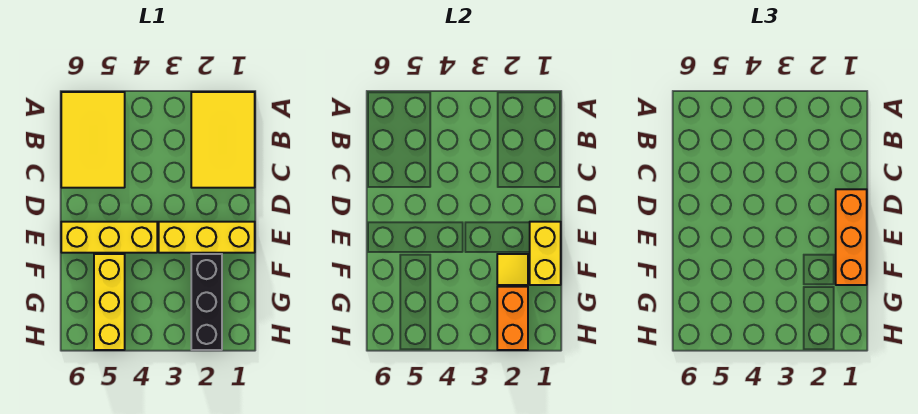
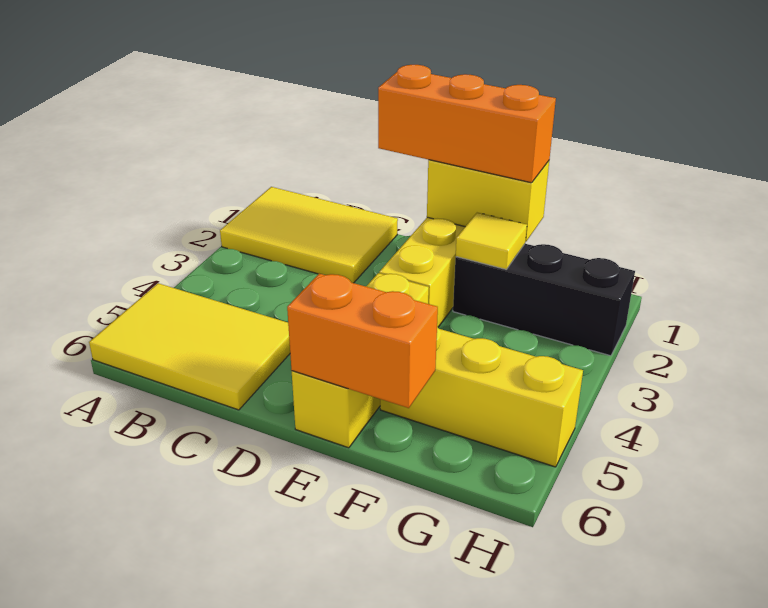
orange 1x2 brick [497,287,528,350] -> orange 1x2 brick moved to [287,274,438,408]

